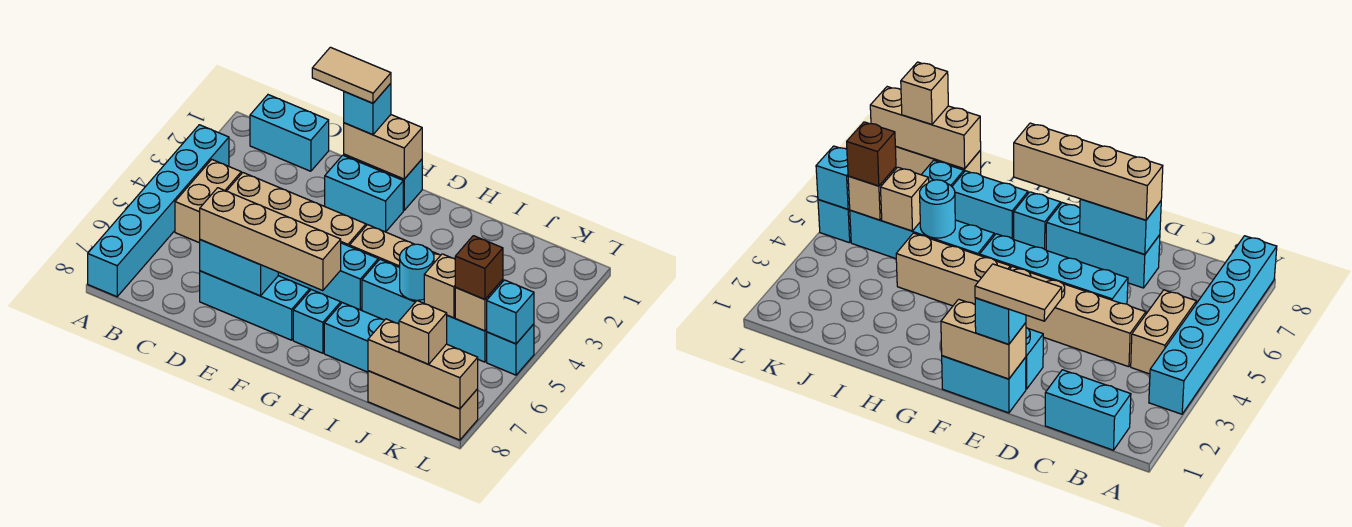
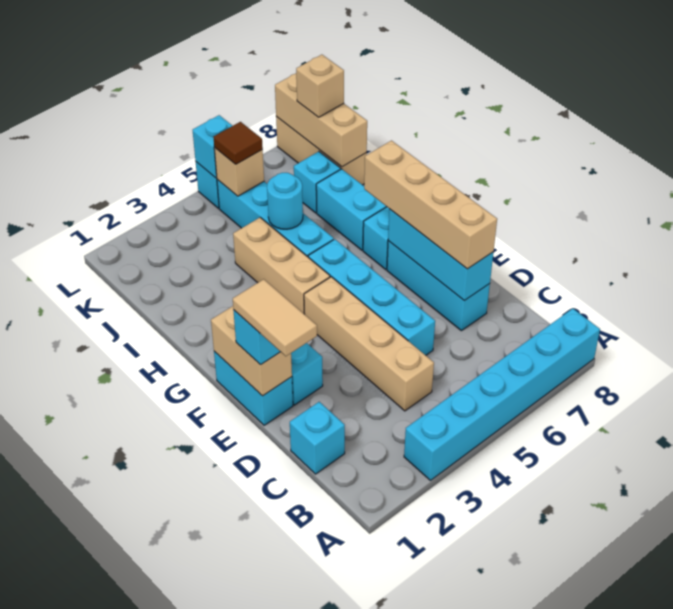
cyan 1x2 brick [250,95,329,171] -> cyan 1x1 brick [290,402,345,474]
tan 1x2 brick [175,160,242,243] -> none
cyan 1x2 brick [200,240,278,296] -> cyan 1x3 brick [388,209,493,301]
tan 1x1 brick [424,254,456,318] -> none
brown 1x1 brick [455,236,503,299] -> brown 1x1 tile [214,122,263,164]

